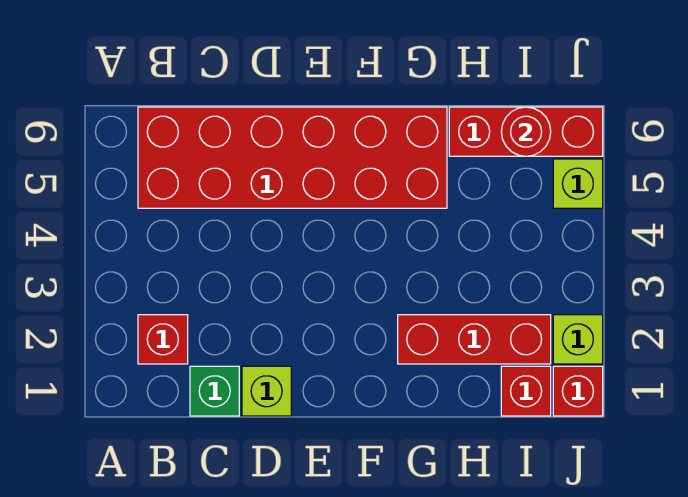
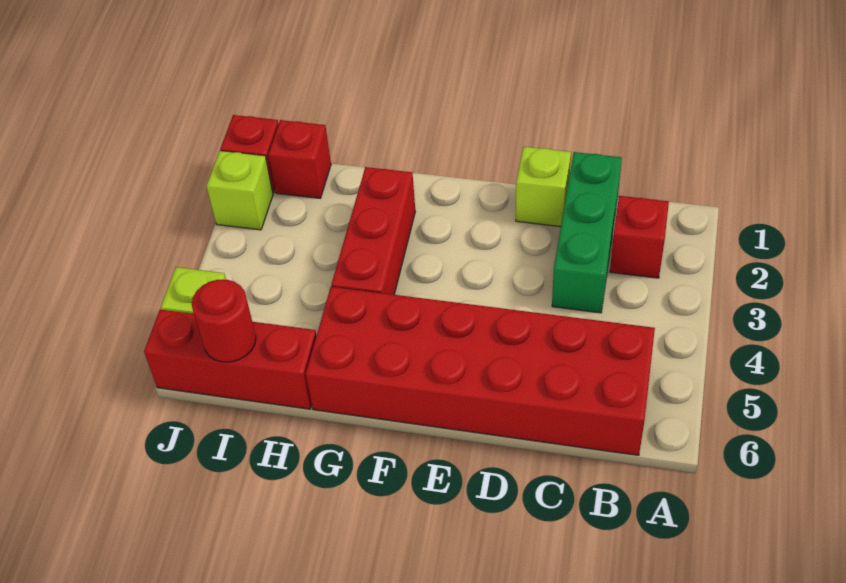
green 1x1 brick [190,366,239,416] -> green 1x3 brick [552,152,622,313]
red 1x3 brick [398,315,551,364] -> red 1x3 brick turned to [331,167,415,295]

